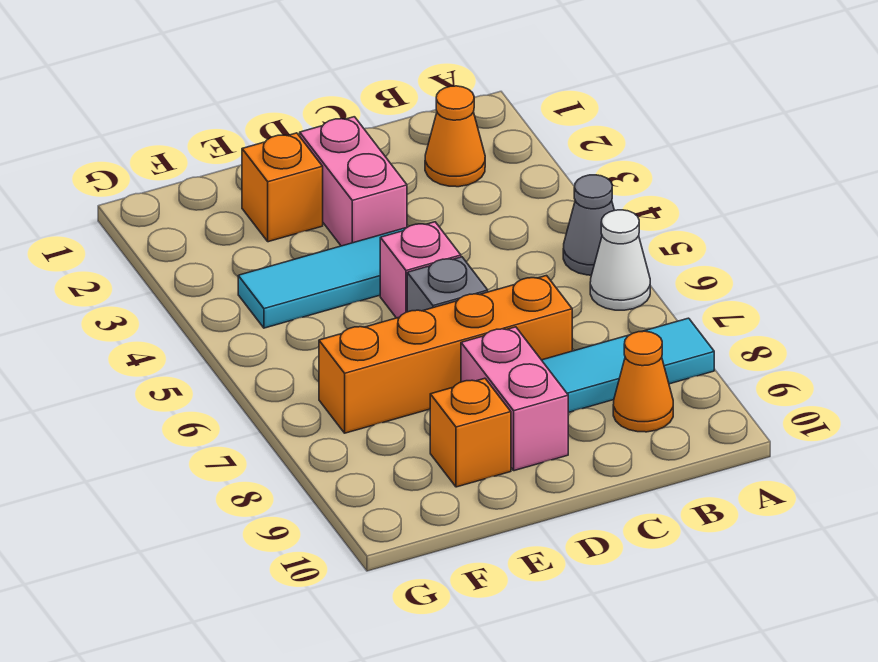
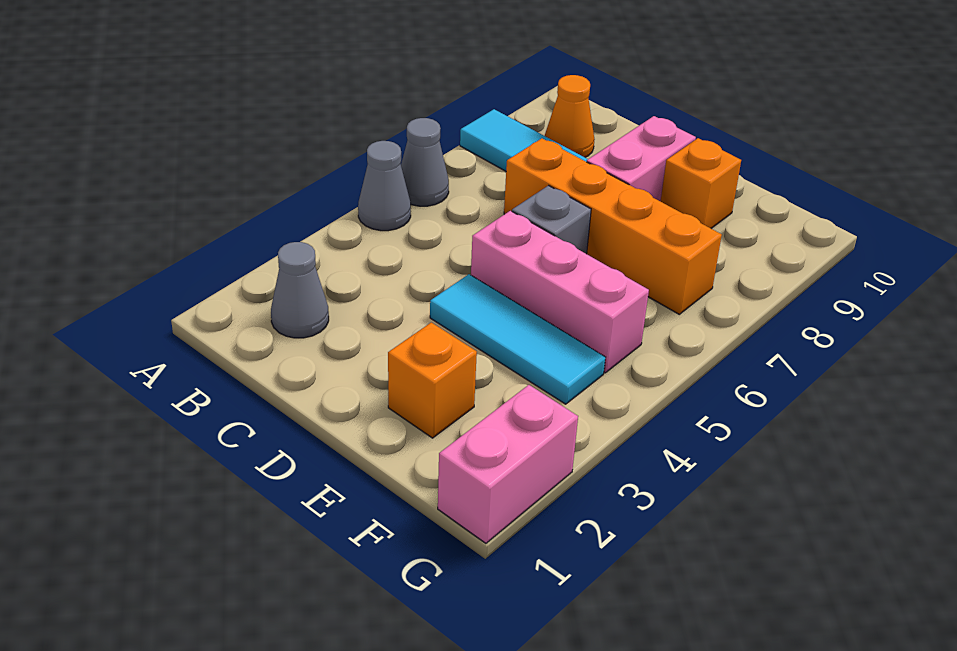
white 1x1 cone [590,210,650,310] -> grey 1x1 cone [401,118,449,206]
orange 1x1 cone [425,86,485,187] -> grey 1x1 cone [271,242,329,338]
pink 1x2 brick [300,117,407,246] -> pink 1x2 brick moved to [438,385,578,543]
pink 1x1 brick [380,222,461,318] -> pink 1x3 brick [471,211,649,373]

